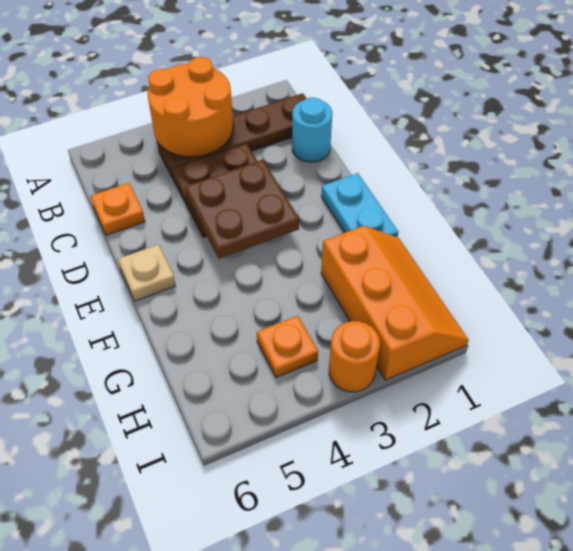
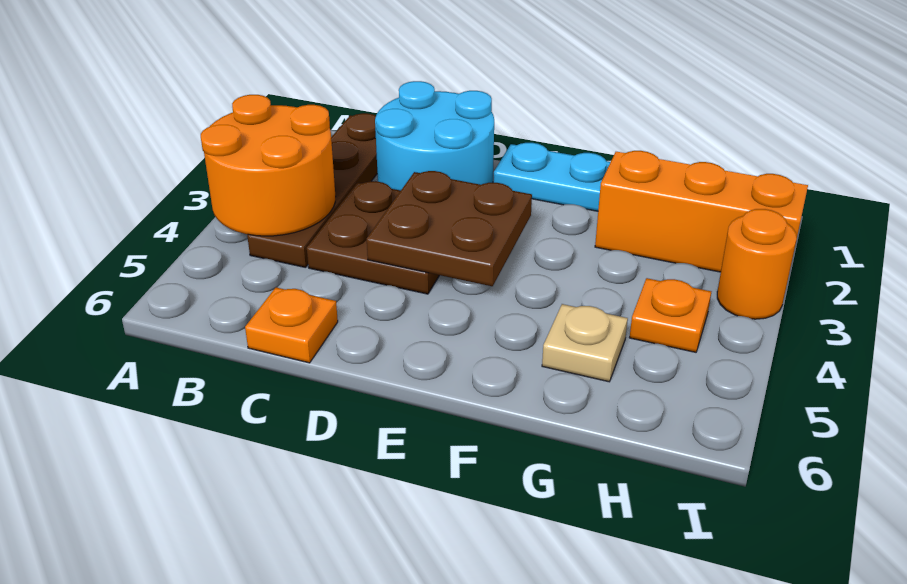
cyan 1x1 round brick [292,97,332,162] -> cyan 2x2 round brick [375,81,494,191]
tan 1x1 plate [118,244,176,301] -> tan 1x1 plate moved to [542,304,628,382]

